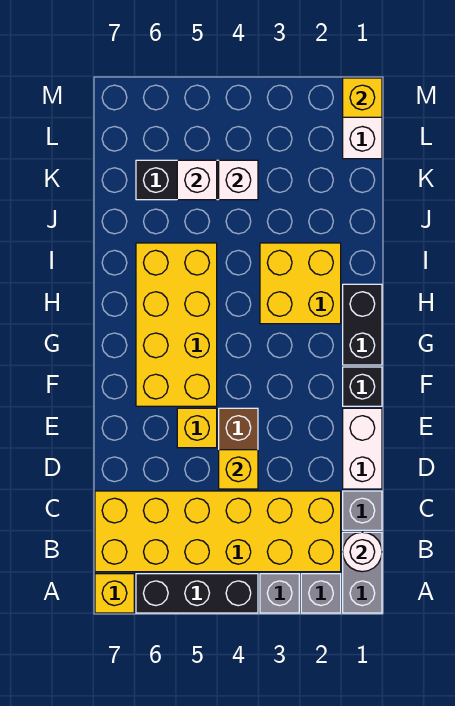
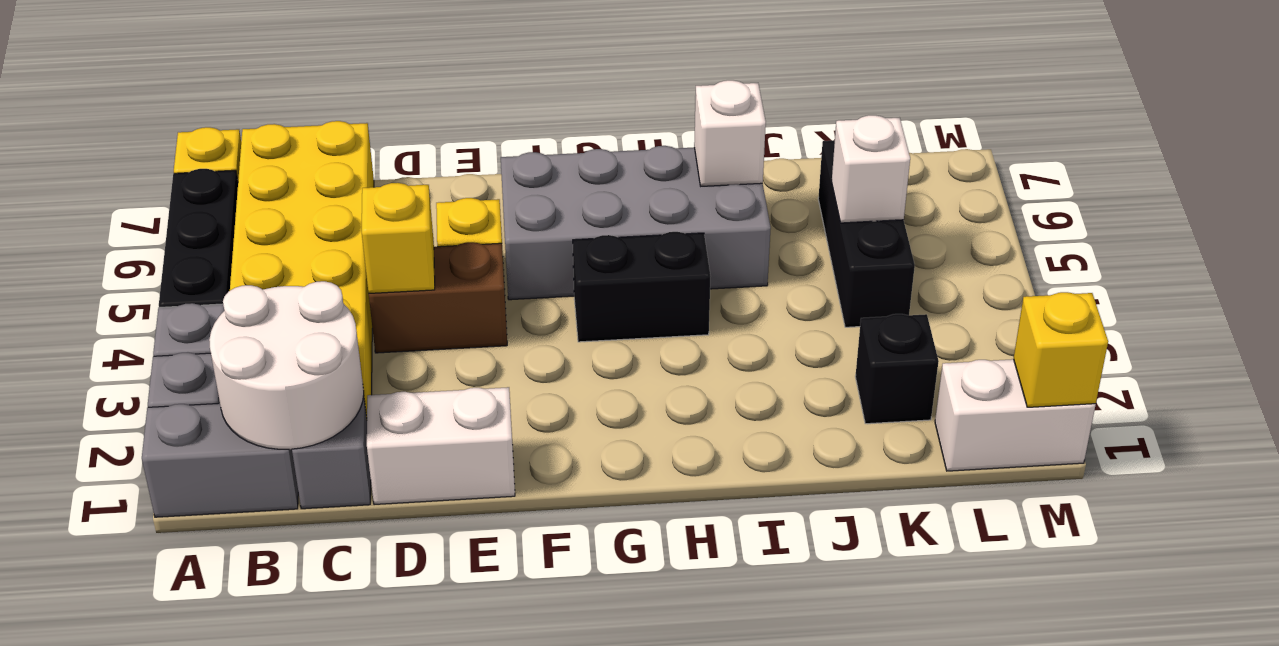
white 1x1 round brick [343,532,382,572] -> white 2x2 round brick [209,281,364,449]
black 1x1 brick [343,367,382,406] -> black 1x1 brick moved to [855,314,939,424]
yellow 2x4 brick [136,243,217,406] -> grey 2x4 brick [501,146,771,300]
black 1x2 brick [343,284,382,365] -> black 1x2 brick moved to [573,232,711,342]
yellow 2x2 brick [260,243,341,324] -> none
white 1x1 brick [219,160,258,200] -> white 1x1 brick moved to [694,80,766,186]

